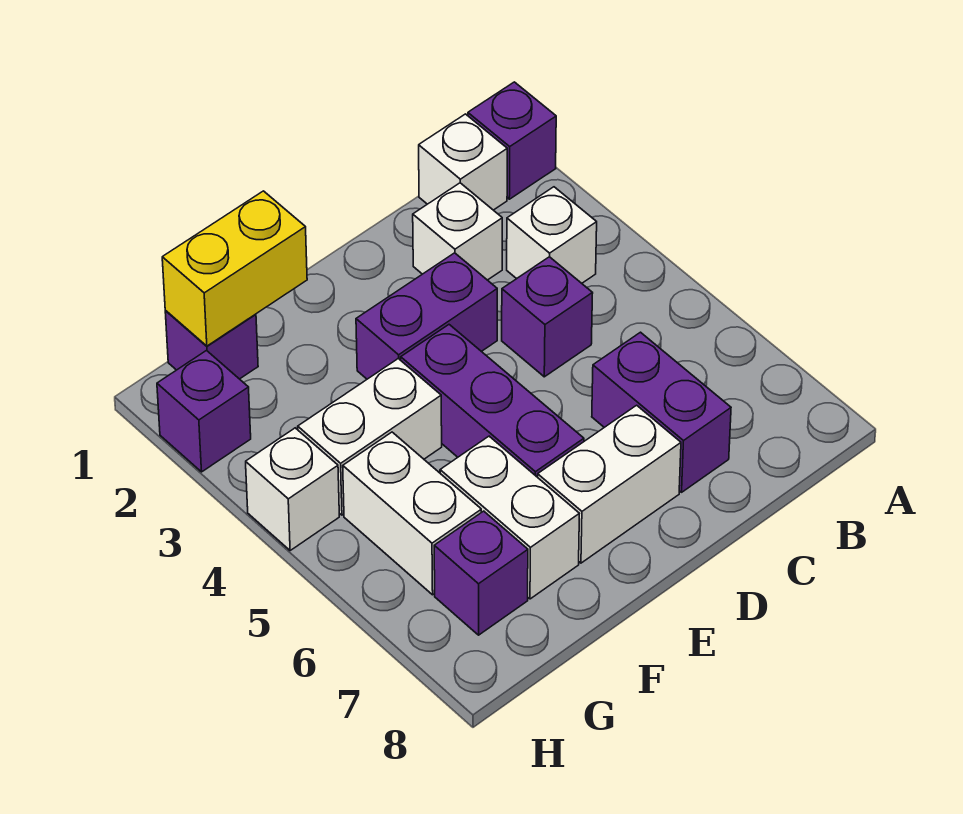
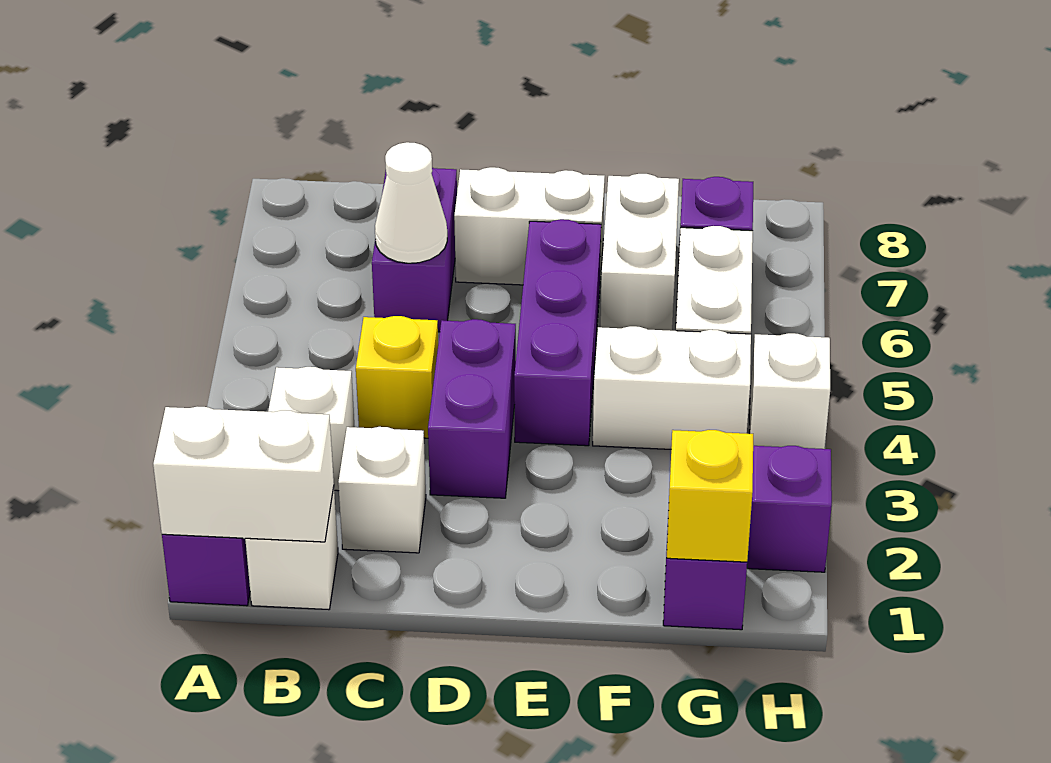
none -> white 1x2 brick [153,407,334,542]
purple 1x1 brick [502,257,593,377] -> yellow 1x1 brick [356,316,438,438]
none -> white 1x1 cone [375,142,447,263]
purple 1x2 brick [356,253,497,379] -> purple 1x2 brick turned to [428,319,516,498]
yellow 1x2 brick [162,191,307,346] -> yellow 1x1 brick [666,430,753,562]

